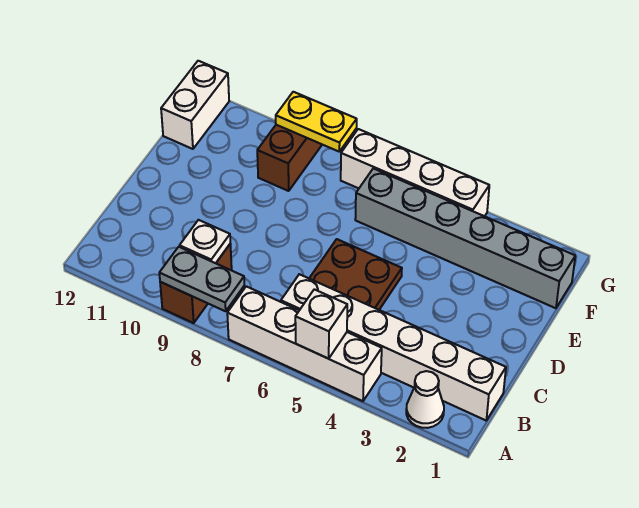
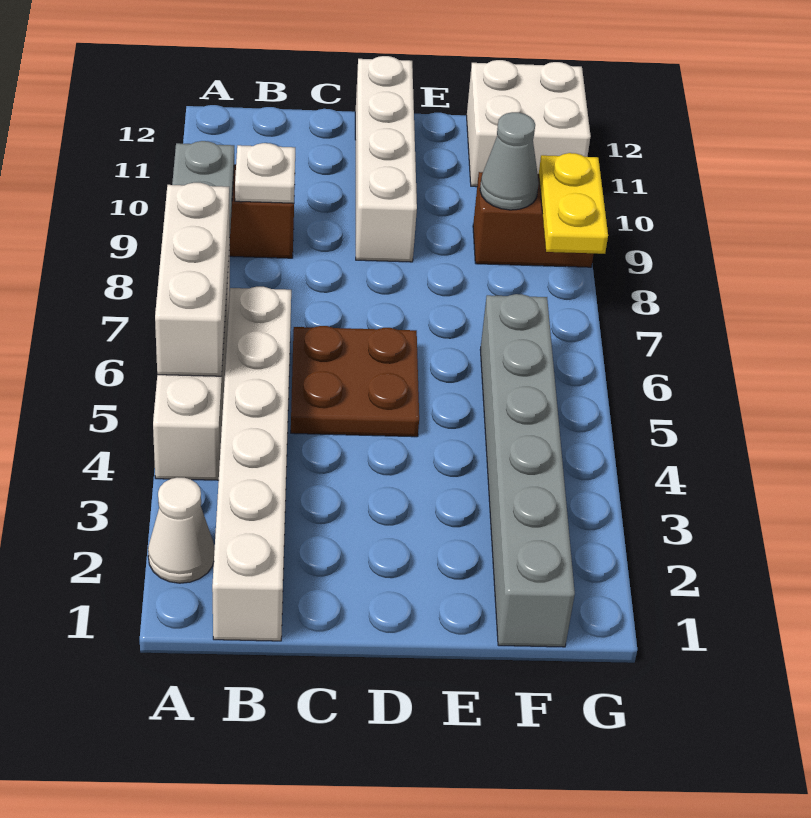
white 1x1 brick [295,289,347,359] -> white 1x3 brick [155,183,230,376]
none -> grey 1x1 cone [480,112,539,210]
white 1x2 brick [161,61,229,149] -> white 2x2 brick [467,60,591,187]
white 1x4 brick [341,129,489,216] -> white 1x4 brick moved to [355,56,417,262]

